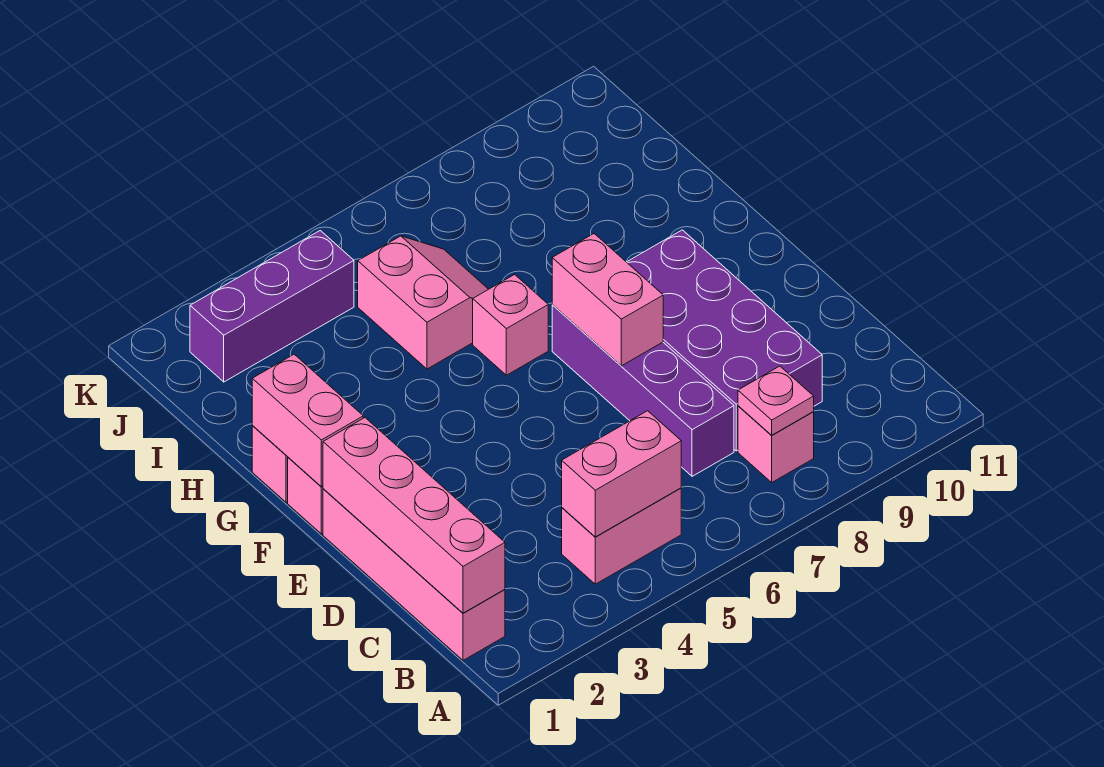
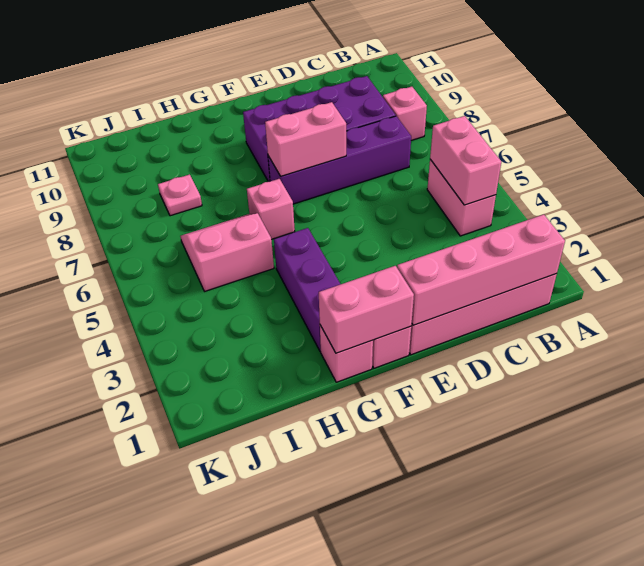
pink 1x1 plate [738,366,814,435] -> pink 1x1 plate moved to [158,174,202,216]
purple 1x3 brick [190,231,354,382] -> purple 1x3 brick moved to [274,228,340,352]

